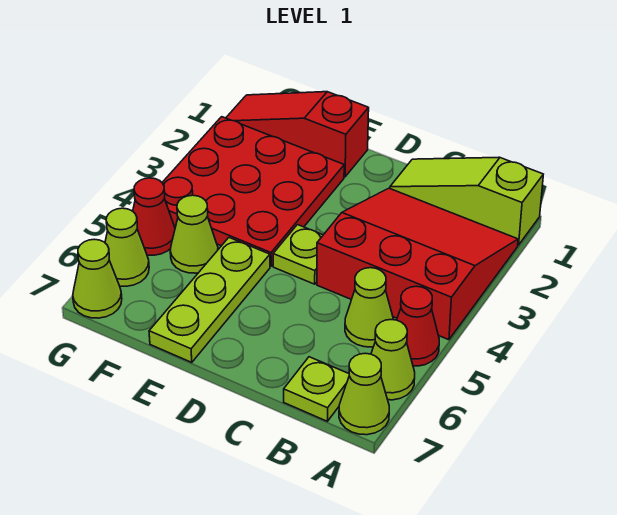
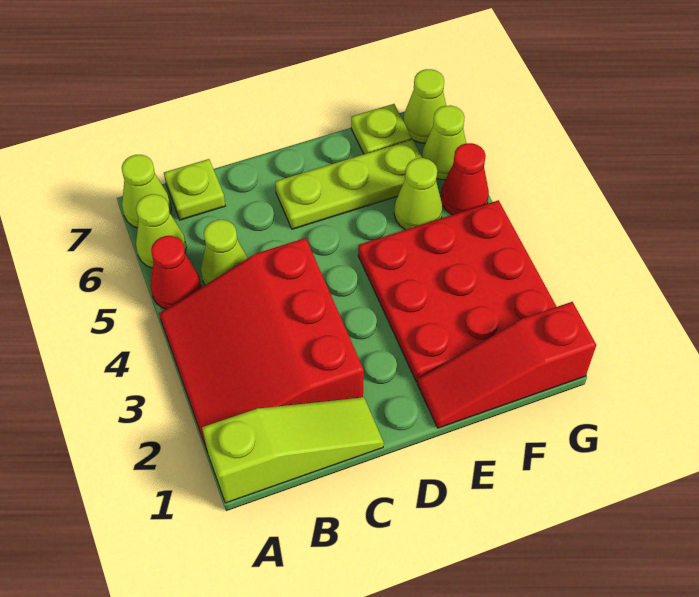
red 3x3 slope [317,188,518,340] -> red 3x3 slope turned to [159,238,364,452]
lime 1x1 plate [273,225,323,284] -> lime 1x1 plate moved to [351,104,412,154]
red 1x3 slope [226,92,369,177] -> red 1x3 slope turned to [417,302,596,428]
lime 1x3 plate [149,238,270,363] -> lime 1x3 plate turned to [275,140,422,229]

